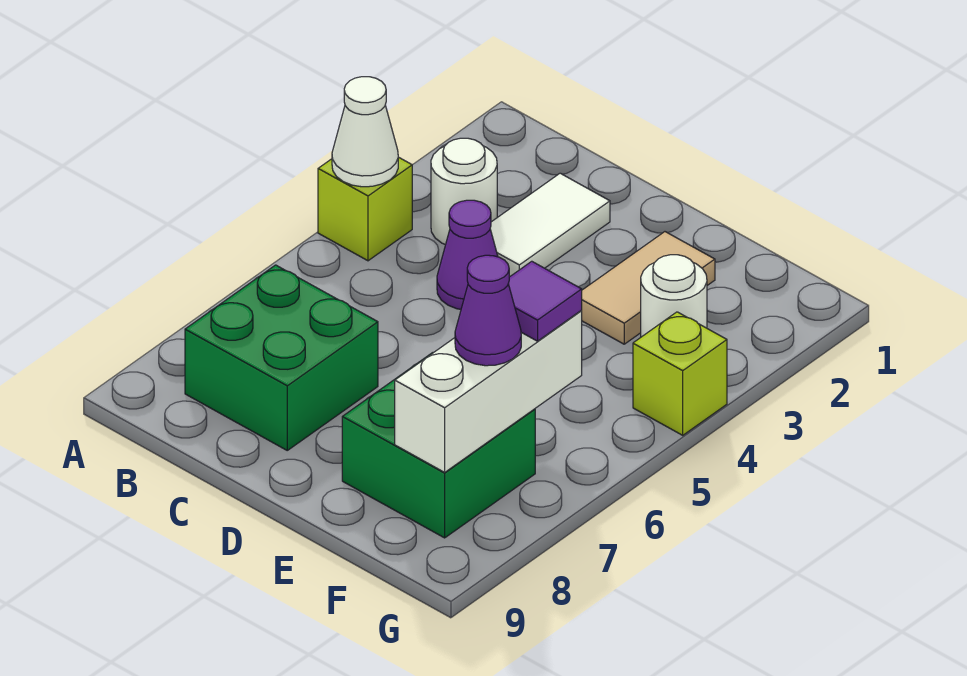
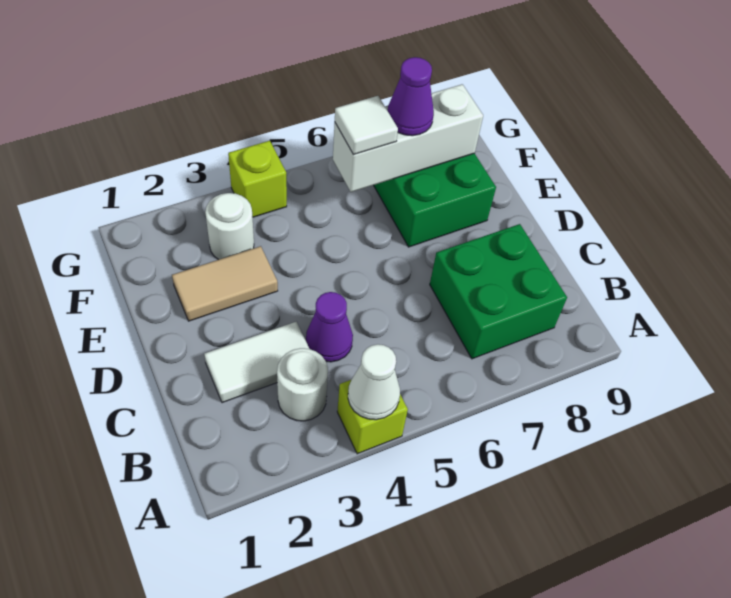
purple 1x1 tile [508,261,582,341] -> white 1x1 tile [335,96,398,155]

